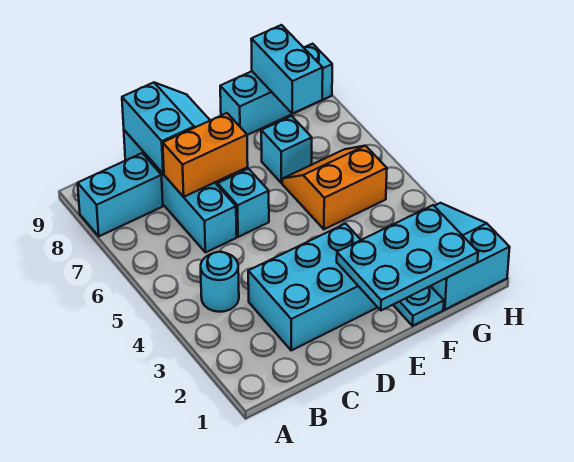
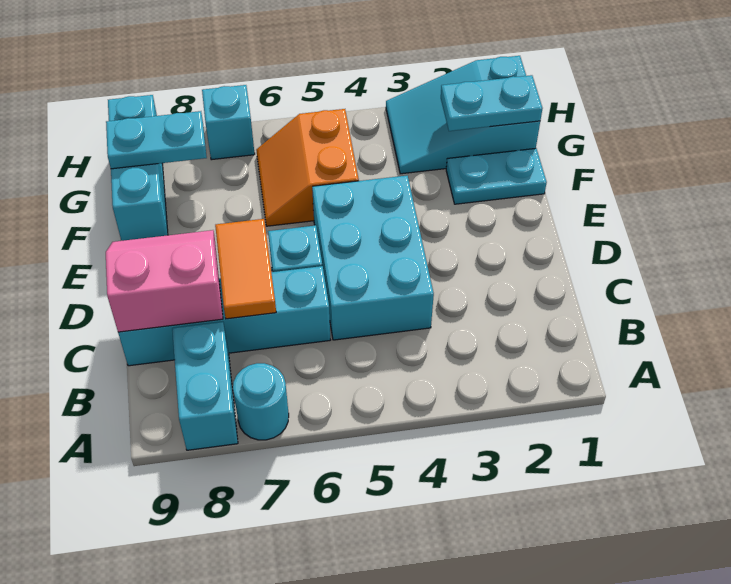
cyan 1x1 round brick [201,252,239,312] -> cyan 1x1 round brick moved to [233,363,289,440]
cyan 2x3 brick [248,224,378,350] -> cyan 2x3 brick moved to [312,176,434,340]
orange 1x2 brick [163,113,248,197] -> orange 1x2 tile [215,219,276,319]
cyan 2x2 slope [122,83,210,174] -> pink 2x2 slope [106,230,223,332]
cyan 2x3 plate [337,205,478,310] -> cyan 1x2 plate [441,75,543,131]
cyan 1x1 brick [261,116,312,183] -> cyan 1x1 brick moved to [202,85,255,160]
cyan 1x2 brick [251,25,323,114] -> cyan 1x2 plate [106,111,207,169]

